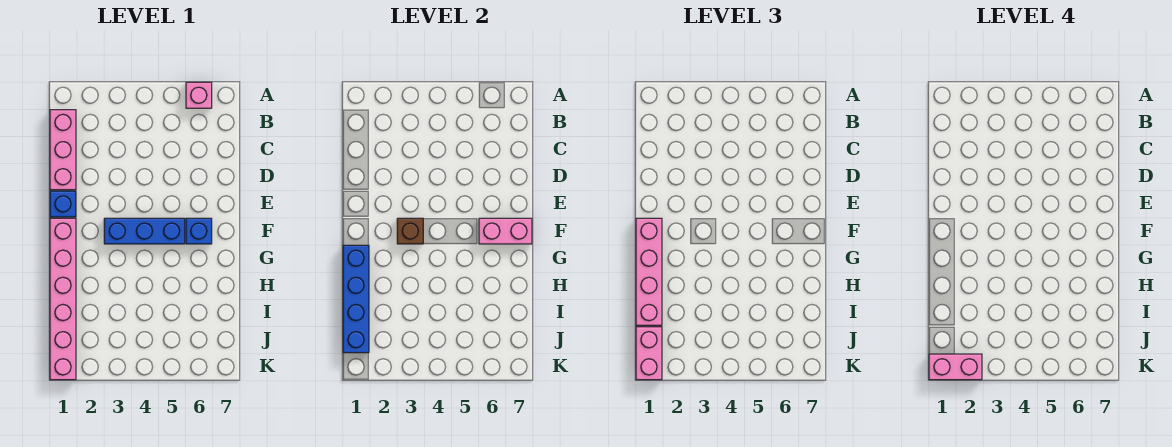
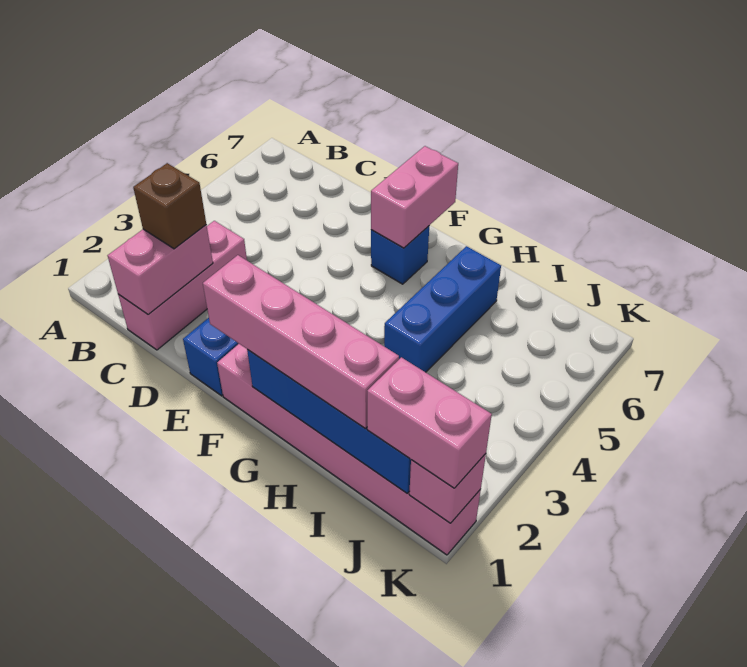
pink 1x1 brick [186,82,212,108] -> pink 1x1 brick moved to [409,454,486,523]
pink 1x3 brick [50,110,76,190] -> pink 1x3 brick turned to [118,221,247,350]
blue 1x3 brick [104,218,185,244] -> blue 1x3 brick moved to [384,246,501,372]
brown 1x1 brick [397,218,423,244] -> brown 1x1 brick moved to [133,163,206,249]
pink 1x2 brick [929,354,982,380] -> pink 1x2 brick moved to [108,225,213,314]

